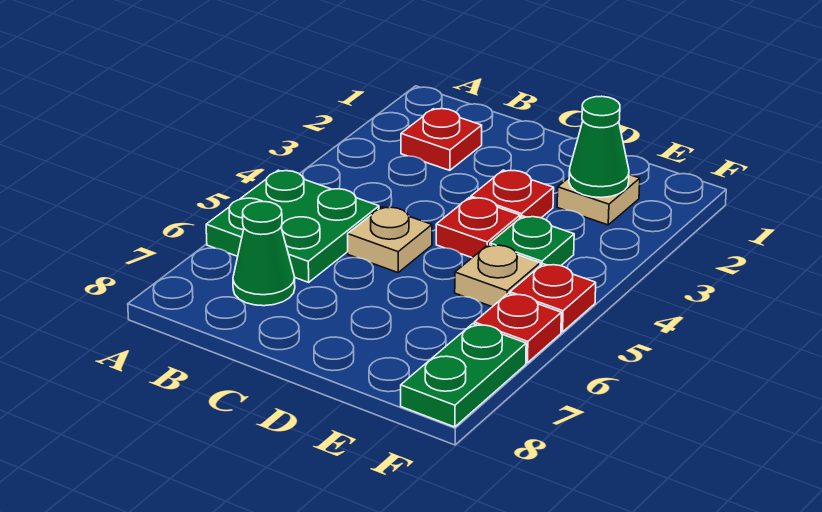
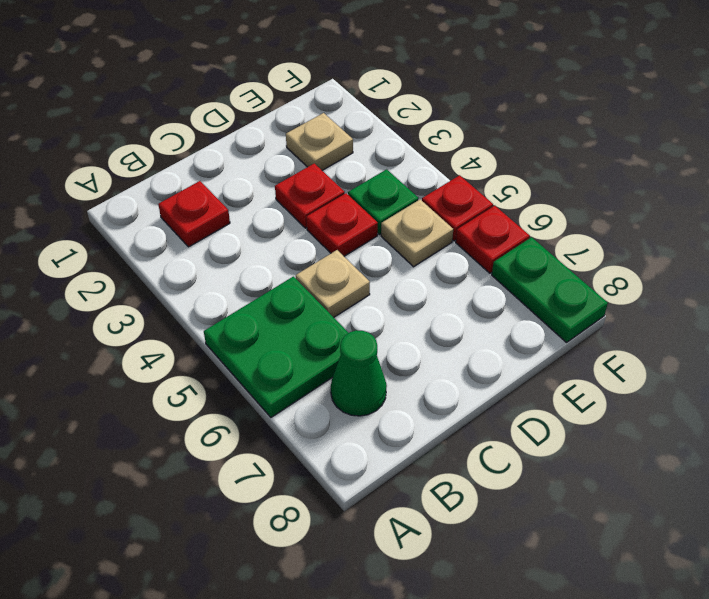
green 1x1 cone [569,96,629,198] -> none

